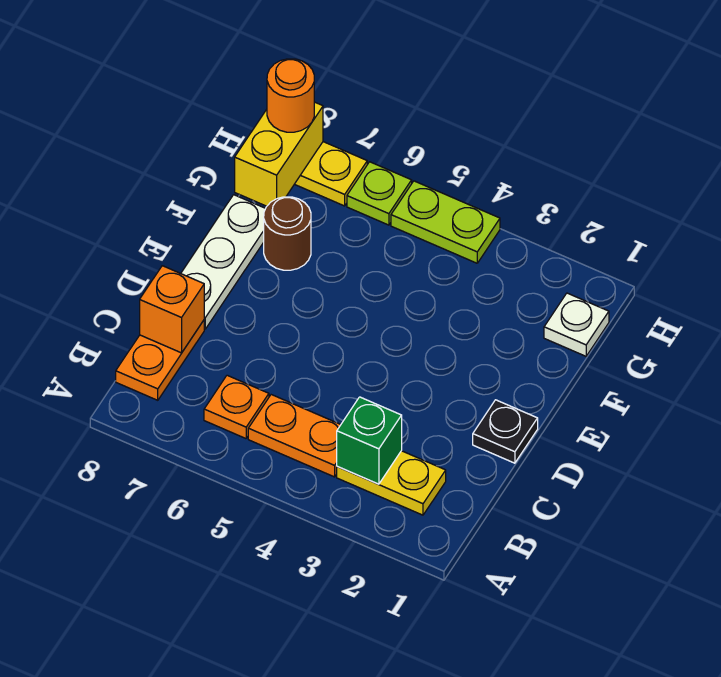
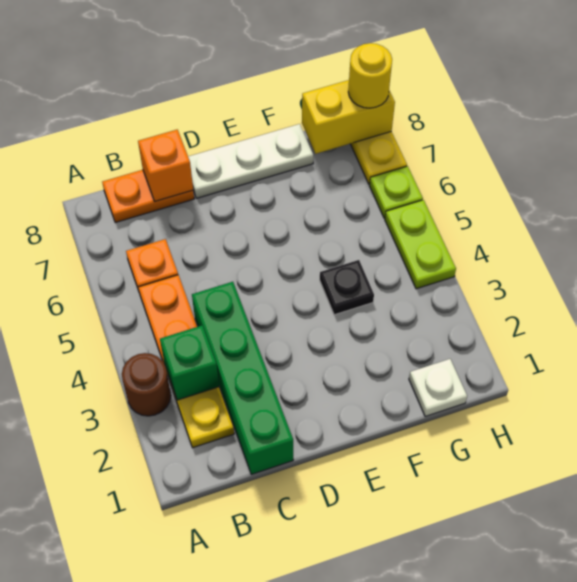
none -> green 1x4 brick [192,282,293,474]
black 1x1 plate [473,400,538,463] -> black 1x1 plate moved to [320,260,374,315]
brown 1x1 round brick [264,197,311,270] -> brown 1x1 round brick moved to [122,353,171,416]
orange 1x1 round brick [267,59,314,132] -> yellow 1x1 round brick [348,43,392,108]

